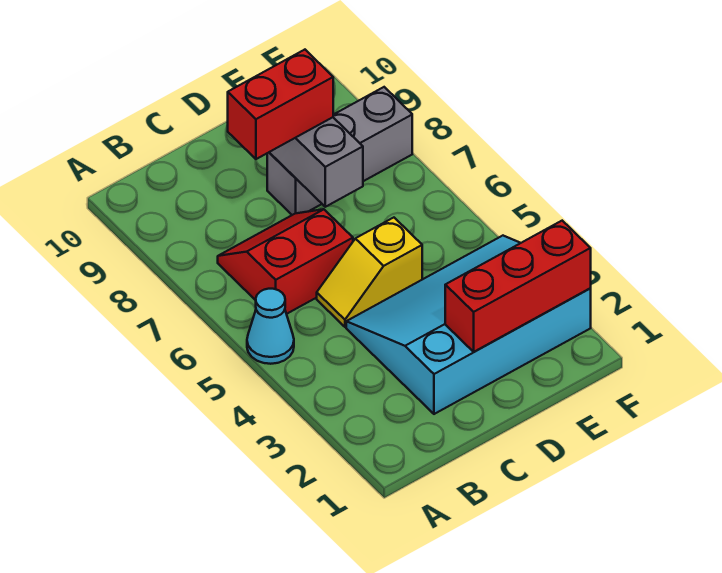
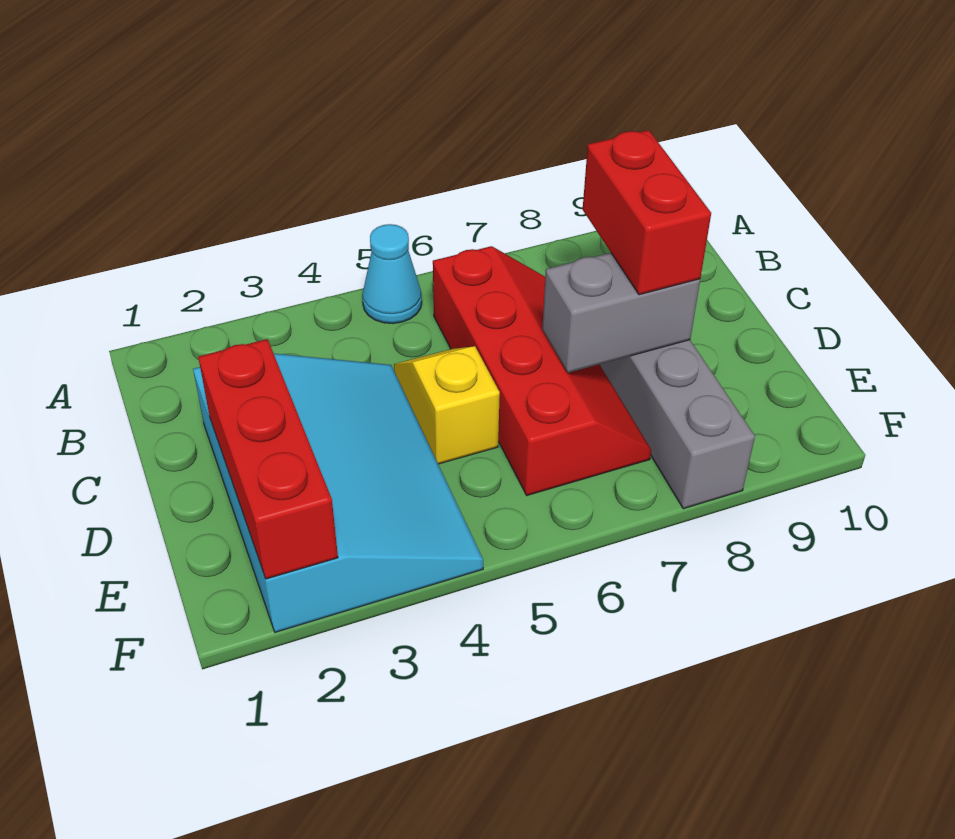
red 2x2 slope [218,209,353,314] -> red 2x4 slope [433,246,651,495]

